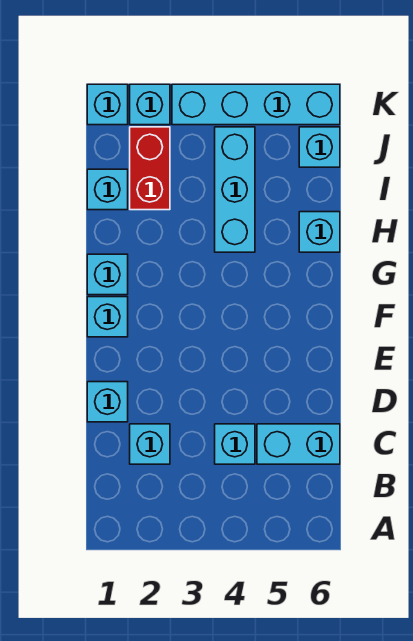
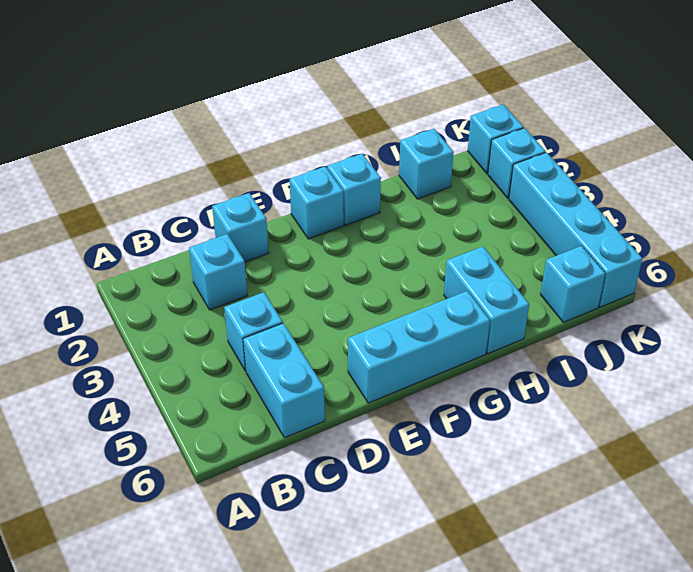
cyan 1x3 brick [215,127,255,252] -> cyan 1x3 brick moved to [348,291,490,403]
cyan 1x1 brick [299,212,340,252] -> cyan 1x2 brick [444,247,529,354]
red 1x2 brick [130,127,170,210] -> none

